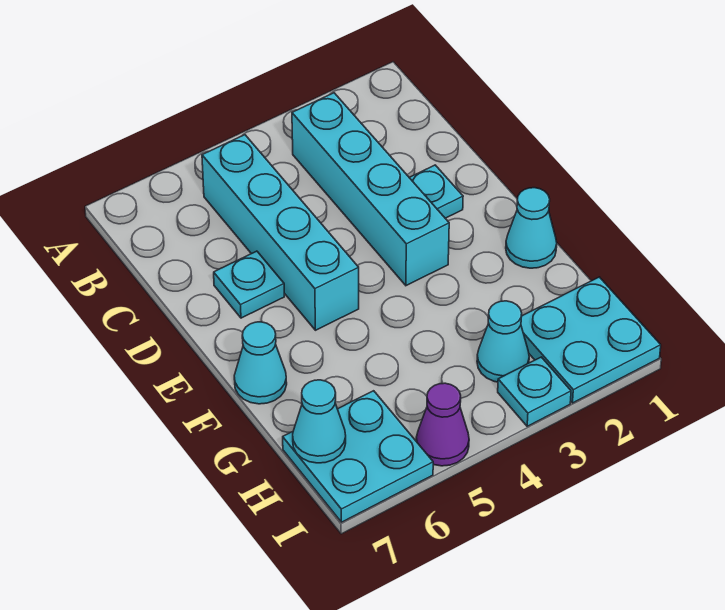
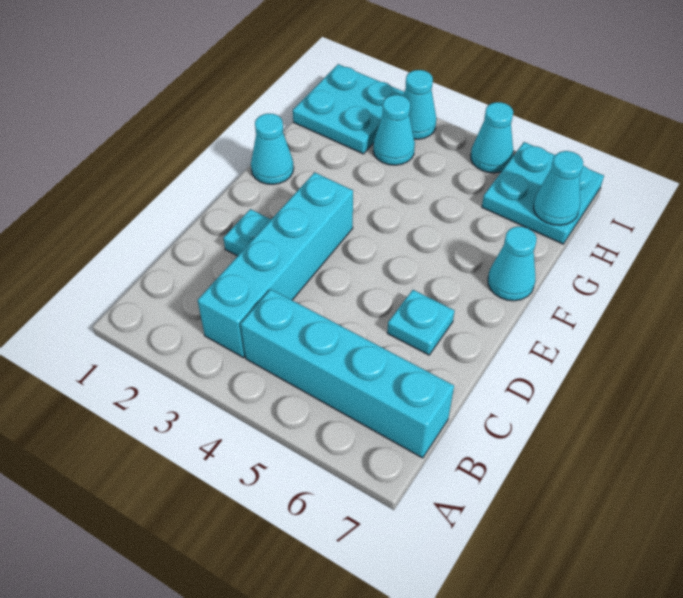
cyan 1x4 brick [202,135,359,330] -> cyan 1x4 brick turned to [241,289,454,458]
cyan 1x1 plate [498,357,571,426] -> cyan 1x1 cone [403,70,436,139]
purple 1x1 cone [416,383,469,466] -> cyan 1x1 cone [471,102,513,173]

